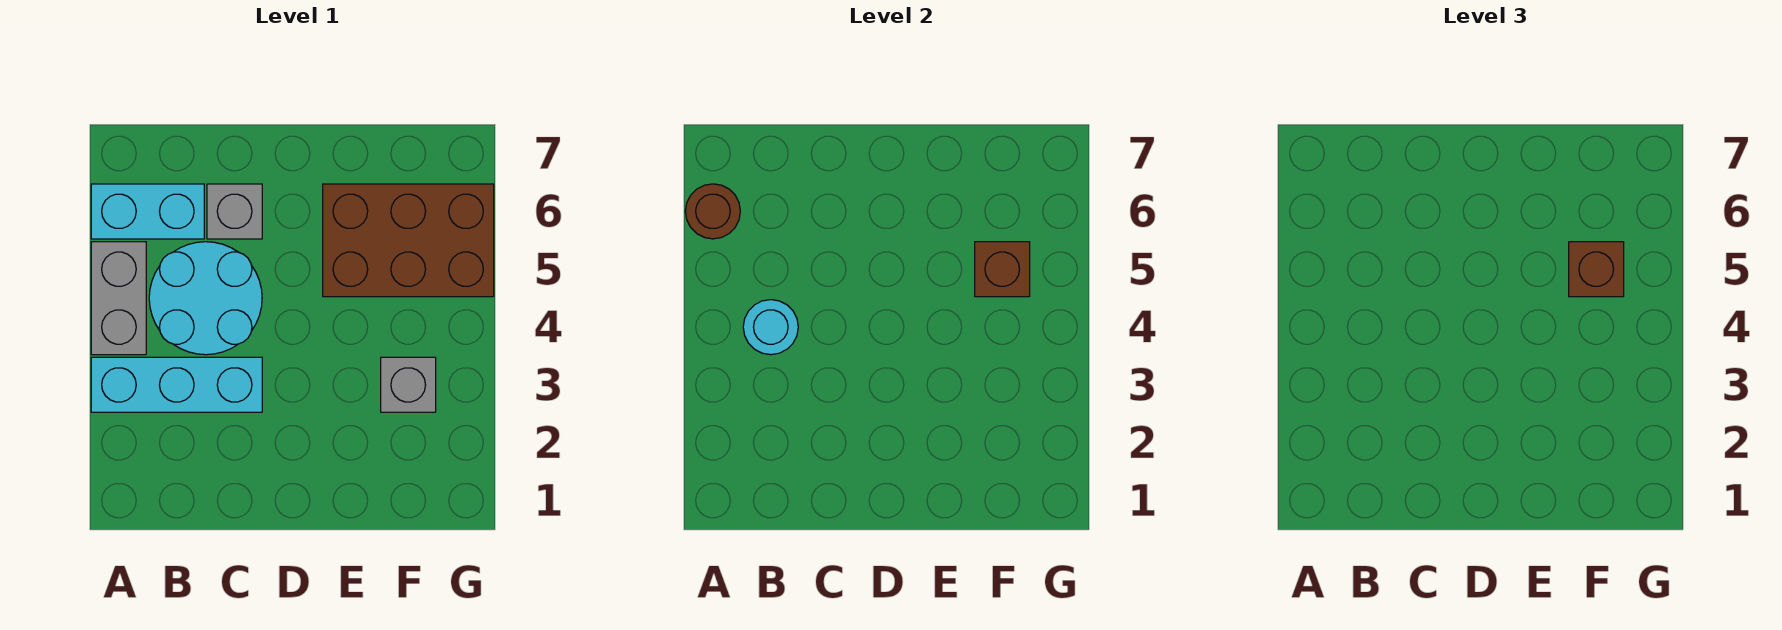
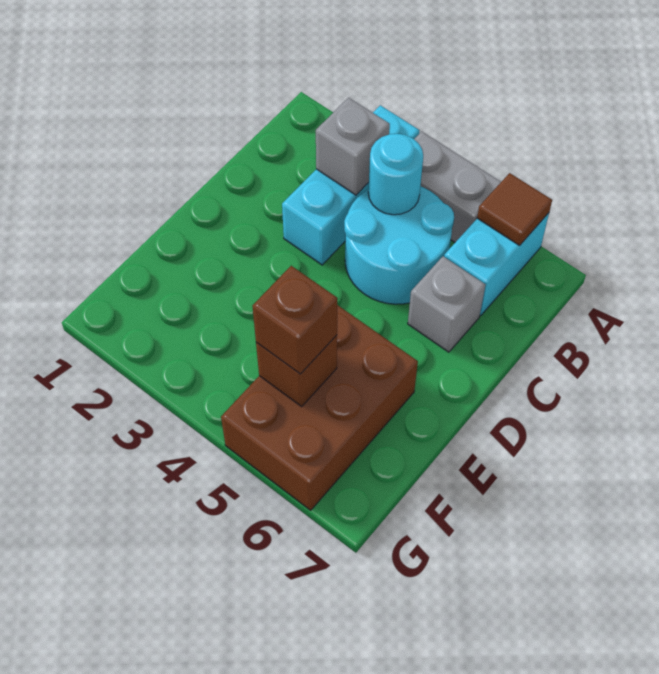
brown 1x1 round brick [685,184,740,239] -> brown 1x1 tile [477,173,552,245]
grey 1x1 brick [381,357,436,412] -> grey 1x1 brick moved to [316,98,390,195]

